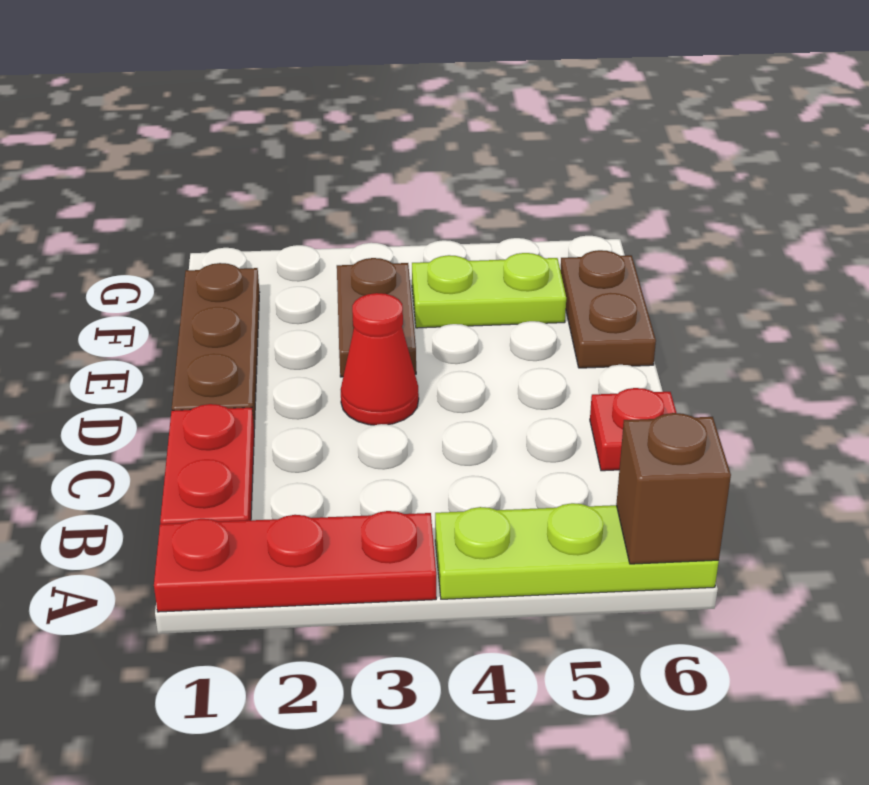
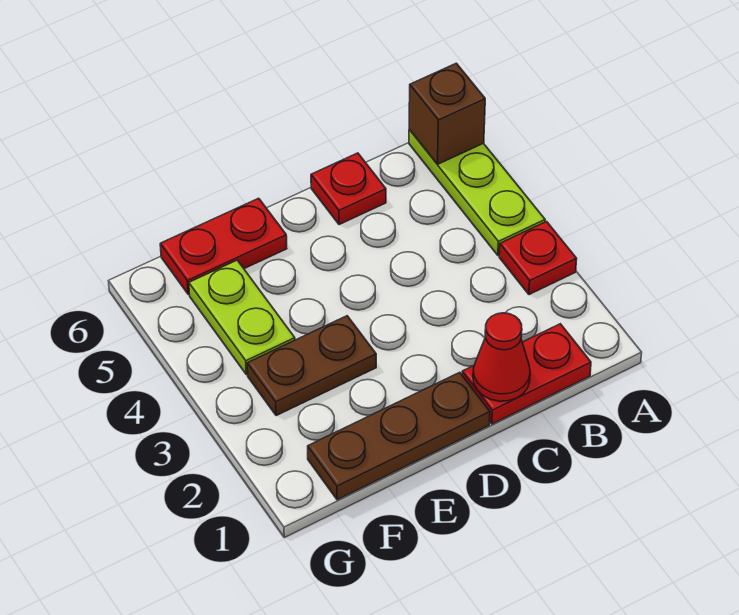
red 1x3 plate [154,511,436,612] -> red 1x1 plate [499,222,577,295]
red 1x1 cone [341,293,419,425] -> red 1x1 cone moved to [473,313,530,401]
brown 1x2 plate [560,250,656,368] -> red 1x2 plate [160,198,287,294]

